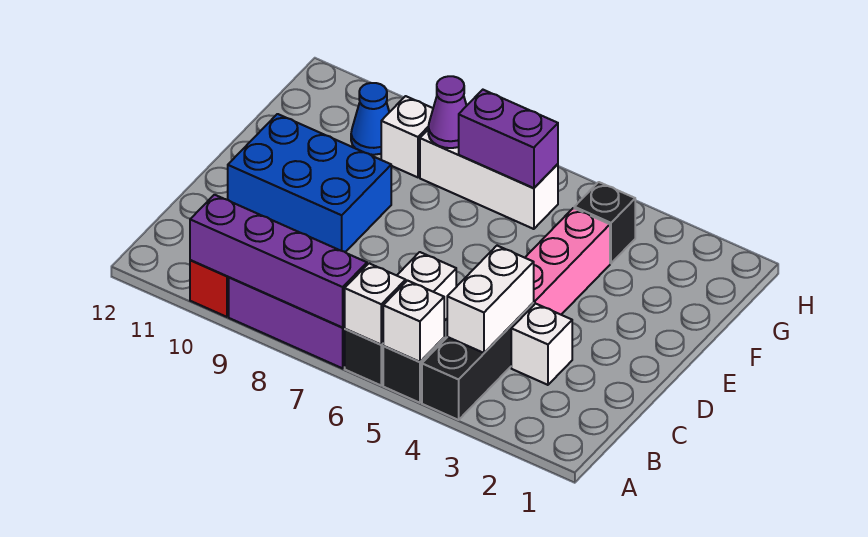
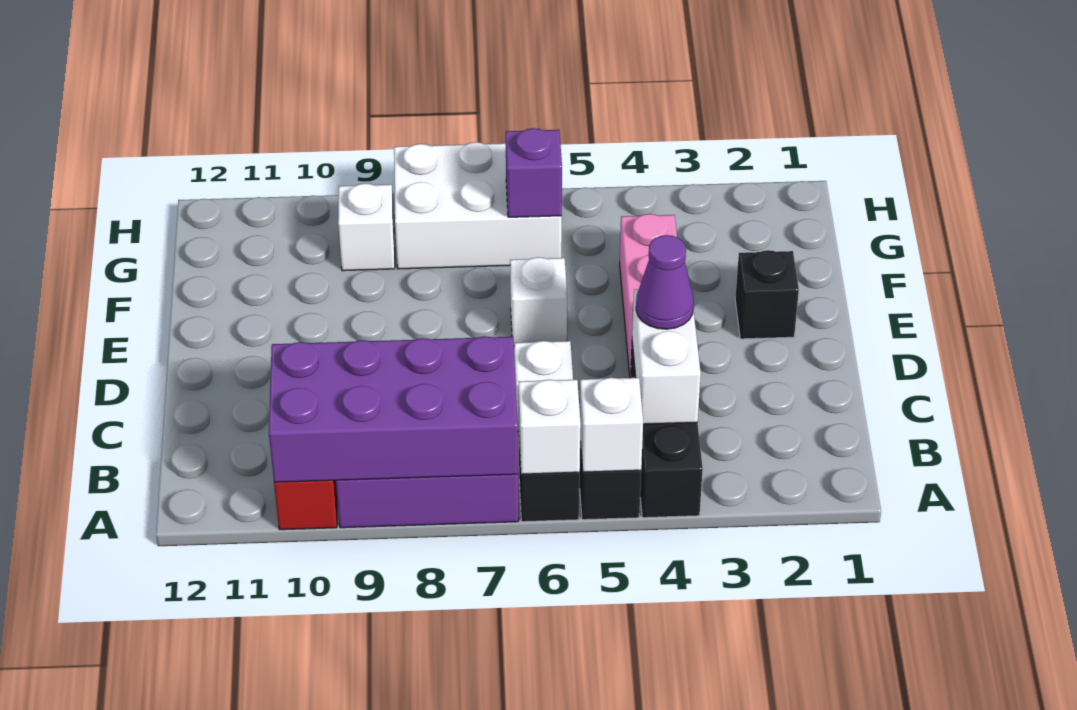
purple 1x4 brick [190,195,367,327] -> purple 2x4 brick [269,336,518,482]
white 1x1 brick [511,304,572,385] -> white 1x1 brick moved to [510,257,567,343]
blue 2x3 brick [228,114,391,252] -> none
black 1x1 brick [574,182,635,263] -> black 1x1 brick moved to [735,250,799,339]
white 1x3 brick [420,130,558,229] -> white 2x3 brick [394,142,562,269]
purple 1x2 brick [459,90,558,188] -> purple 1x1 brick [506,128,562,217]
purple 1x1 cone [428,76,467,148] -> purple 1x1 cone moved to [636,235,694,329]
blue 1x1 cone [351,83,389,155] -> none

